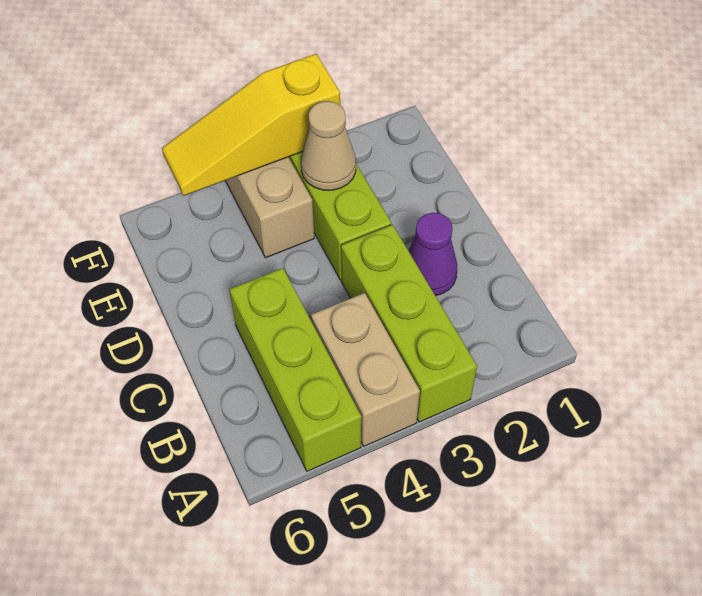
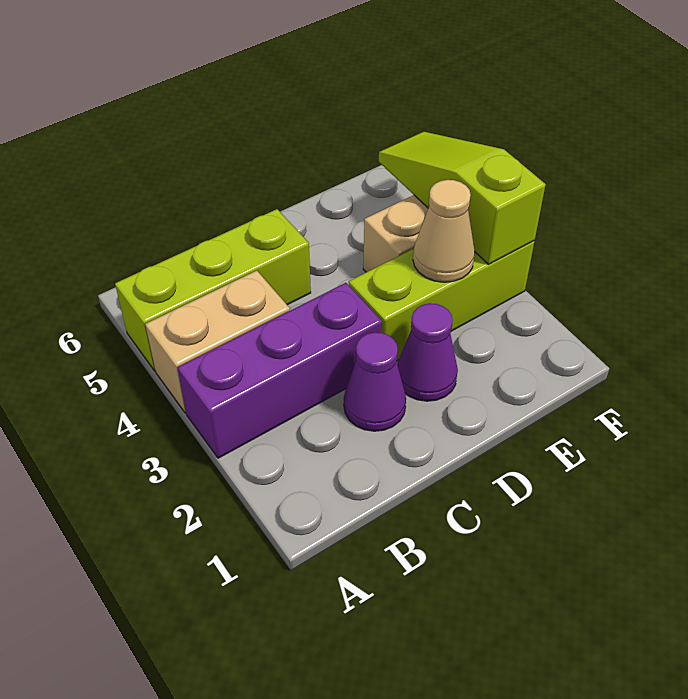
lime 1x3 brick [341,225,477,422] -> purple 1x3 brick [178,283,382,458]
none -> purple 1x1 cone [397,303,458,401]
yellow 1x3 slope [162,54,340,196] -> lime 1x3 slope [379,132,546,264]

